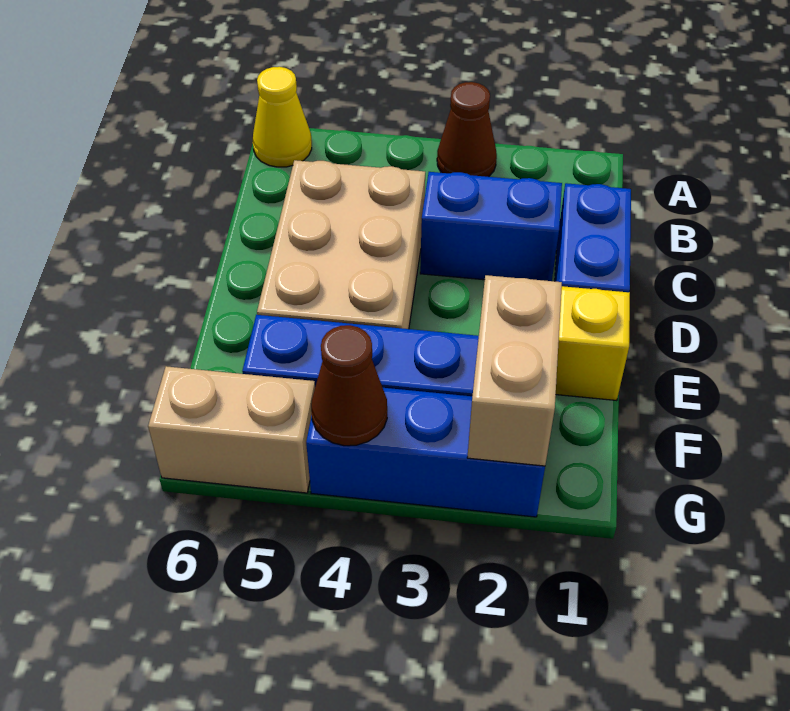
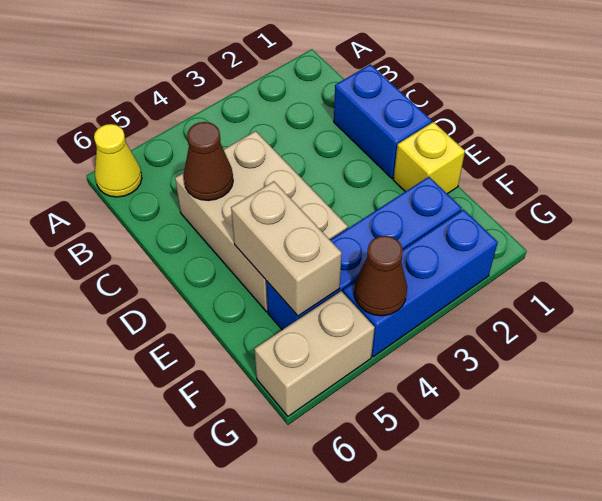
brown 1x1 cone [437,82,497,177] -> brown 1x1 cone moved to [184,122,233,201]
blue 1x2 brick [420,172,562,281] -> none
tan 1x2 brick [467,275,562,466] -> tan 1x2 brick moved to [231,181,342,316]

